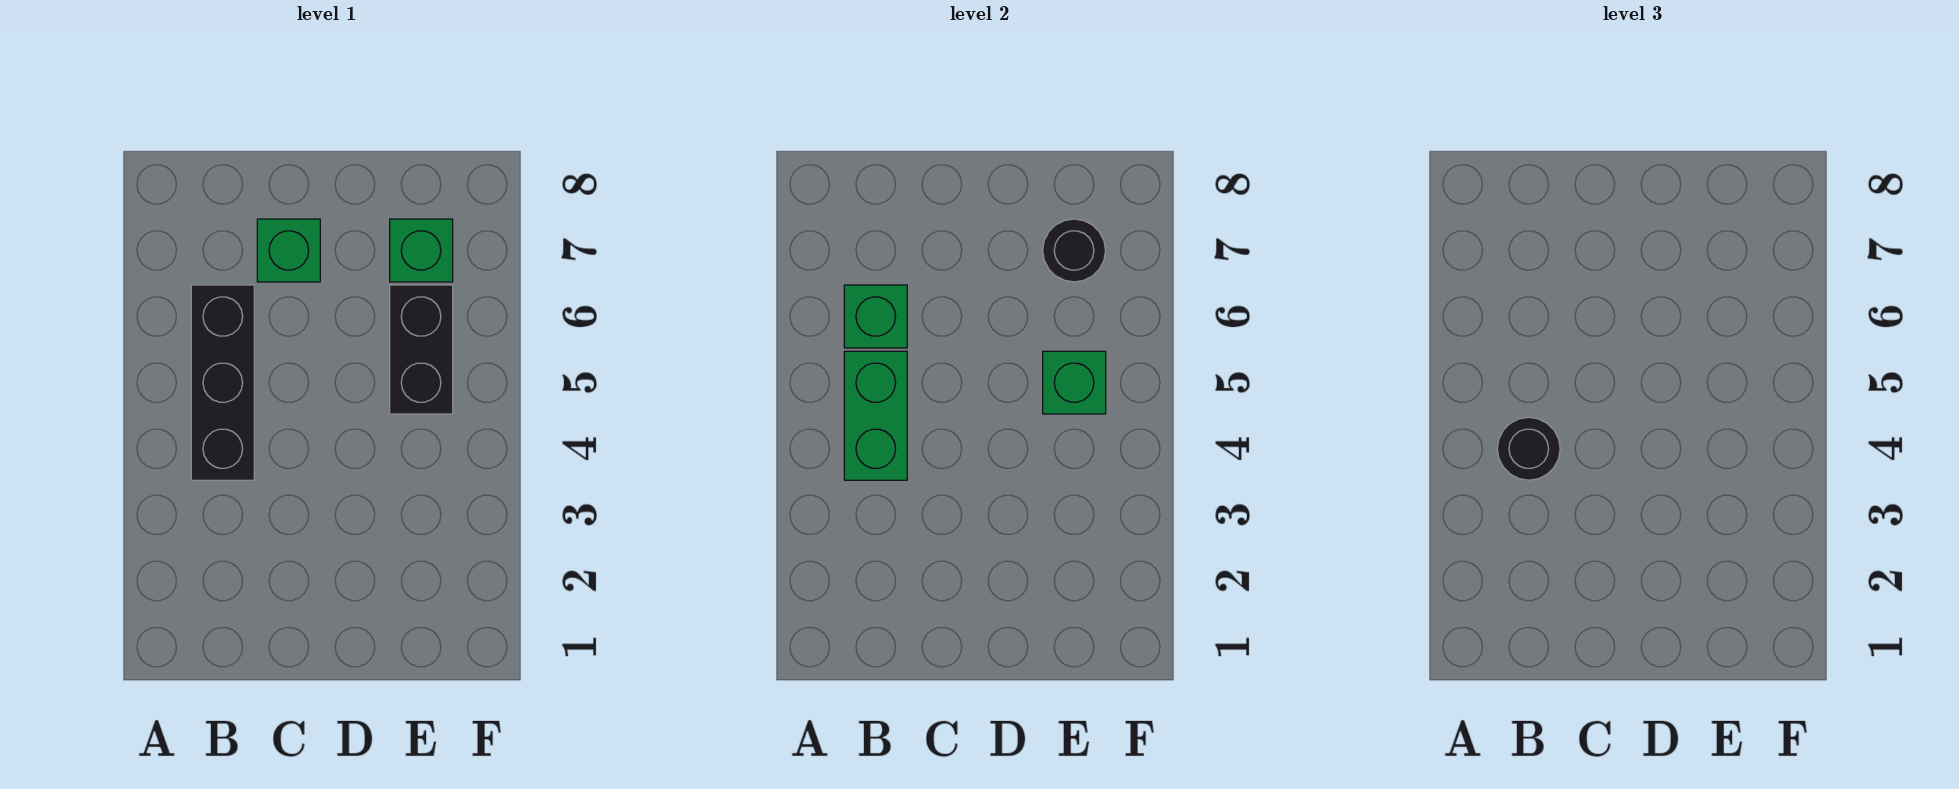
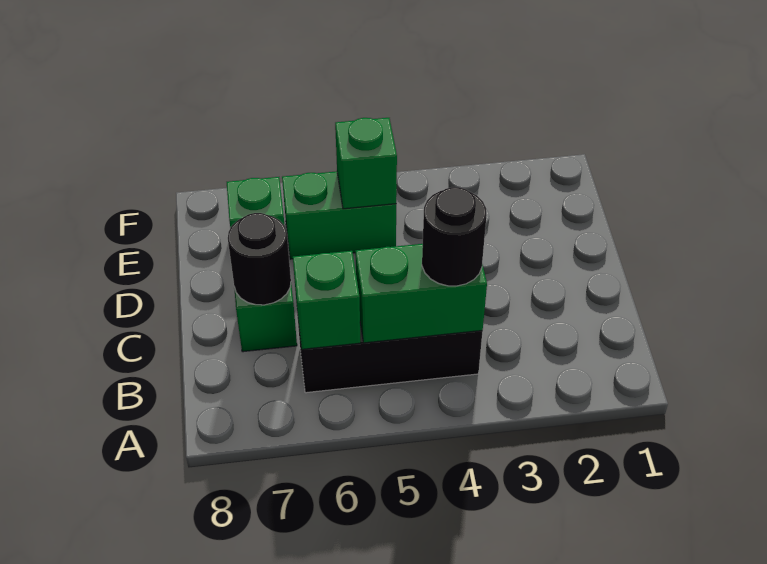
black 1x2 brick [390,285,453,414] -> green 1x2 brick [282,171,396,259]
black 1x1 round brick [1043,219,1105,282] -> black 1x1 round brick moved to [228,213,291,305]

